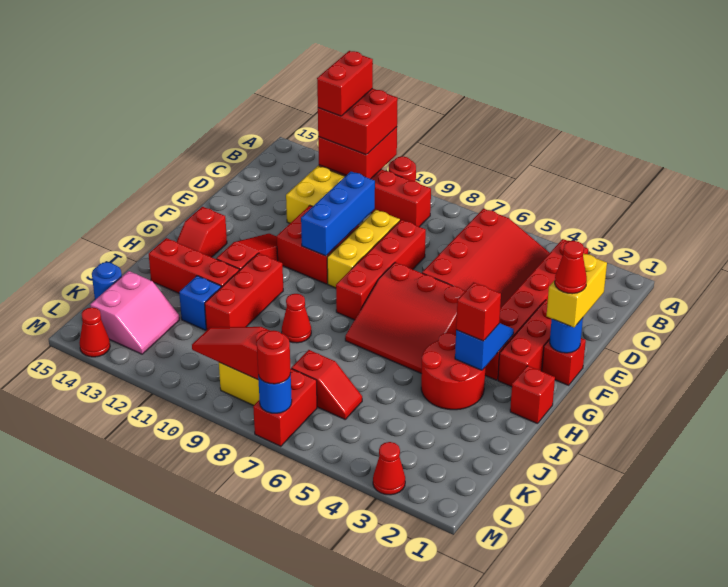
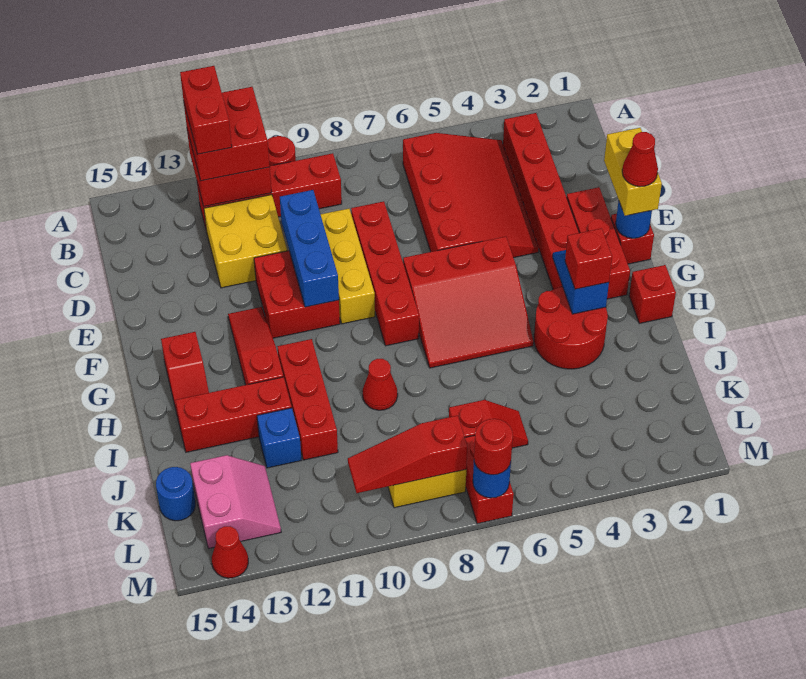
red 1x1 cone [373,442,405,495] -> none

